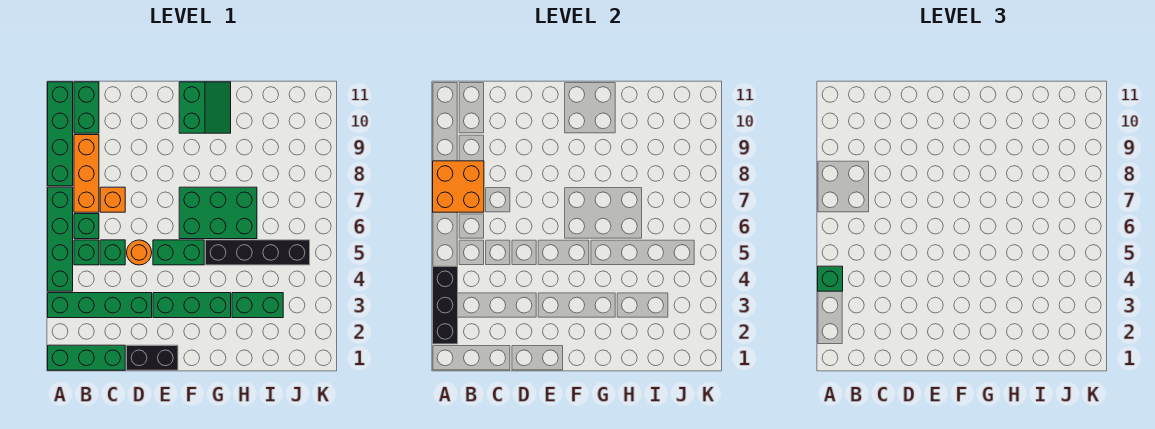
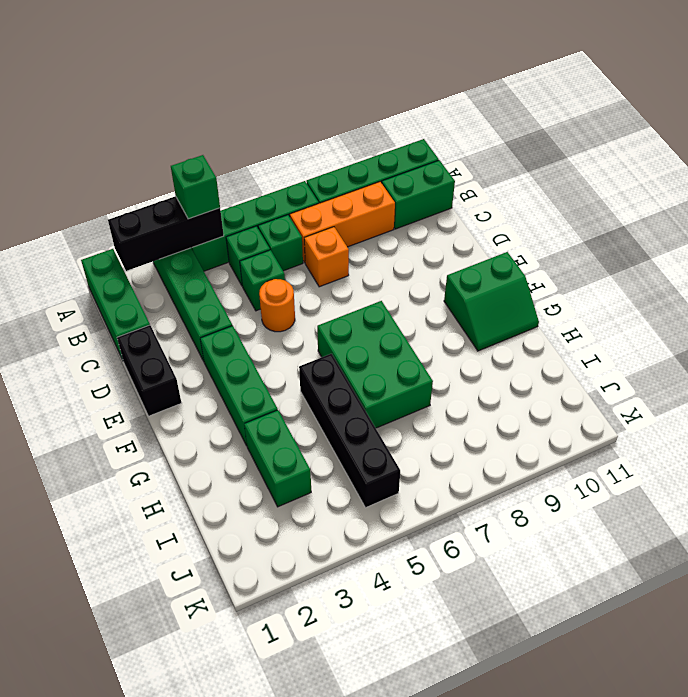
orange 2x2 brick [433,161,484,212] -> none
green 1x2 brick [153,240,204,265] -> none

